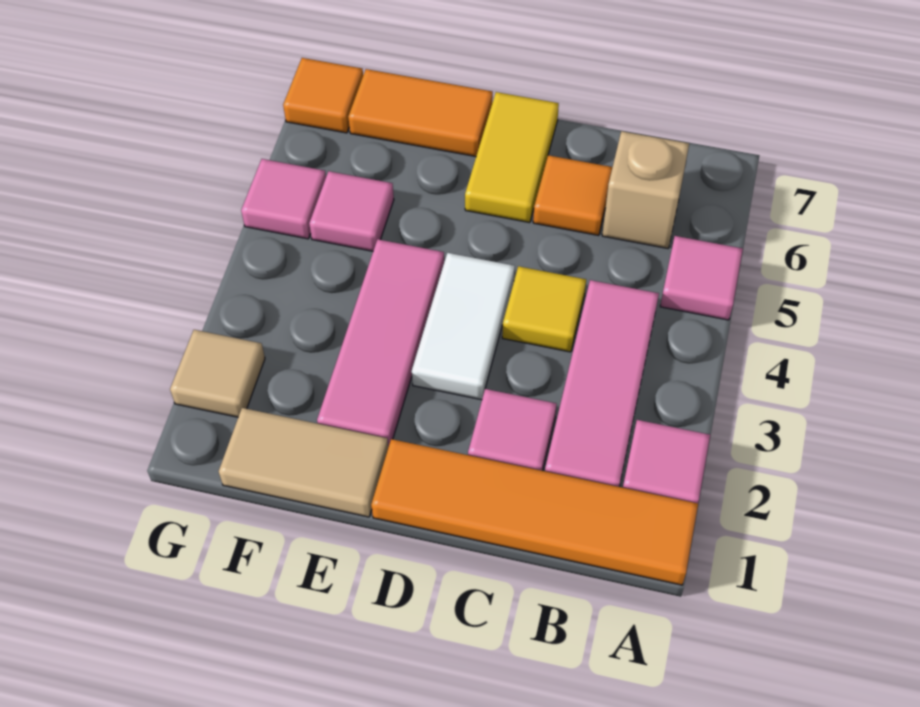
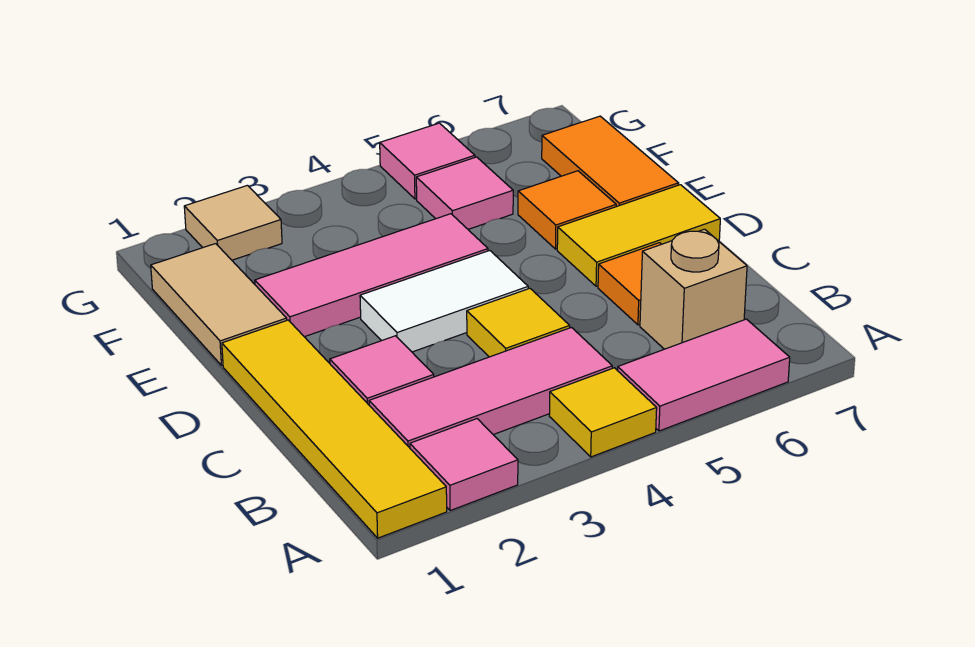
orange 1x4 tile [371,439,698,585] -> yellow 1x4 tile [222,320,447,538]
none -> yellow 1x1 tile [549,368,657,457]
pink 1x1 tile [660,236,743,320] -> pink 1x2 tile [618,319,790,431]
orange 1x1 tile [283,58,363,133] -> orange 1x1 tile moved to [518,171,616,249]

